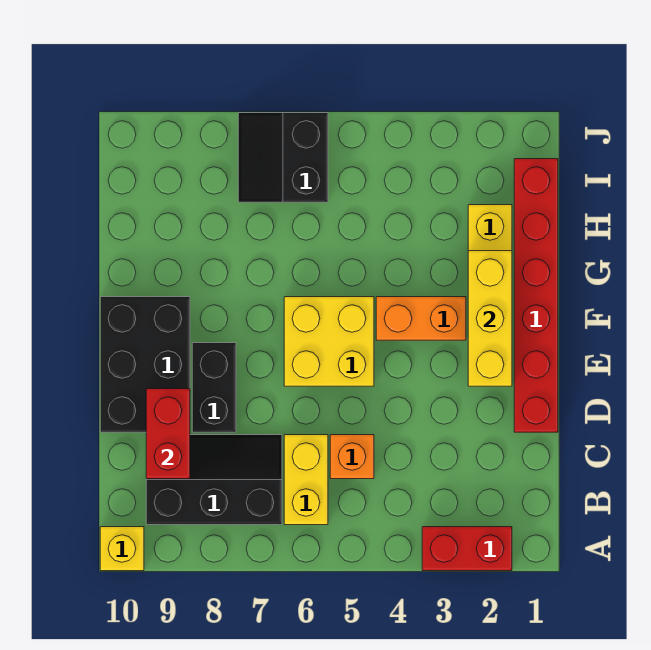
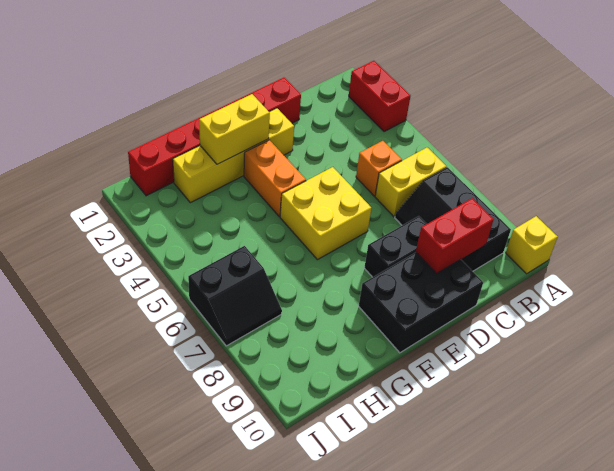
yellow 1x3 brick [468,251,512,386] -> yellow 1x2 brick [199,94,270,164]

